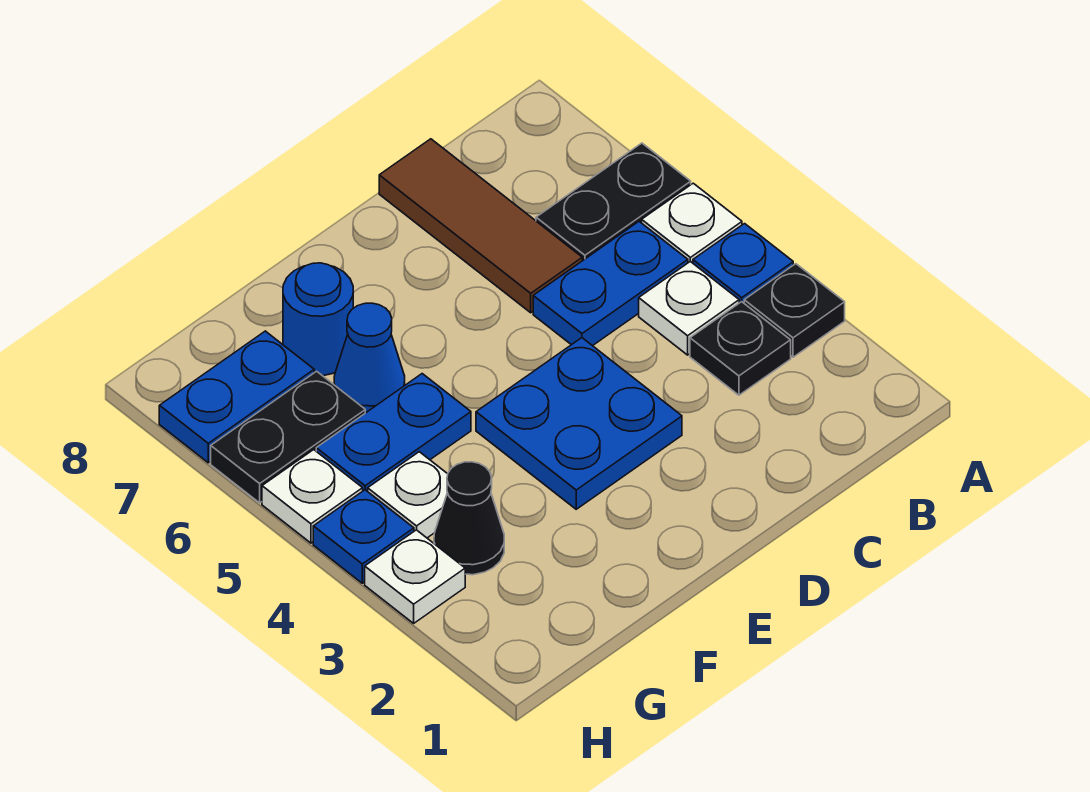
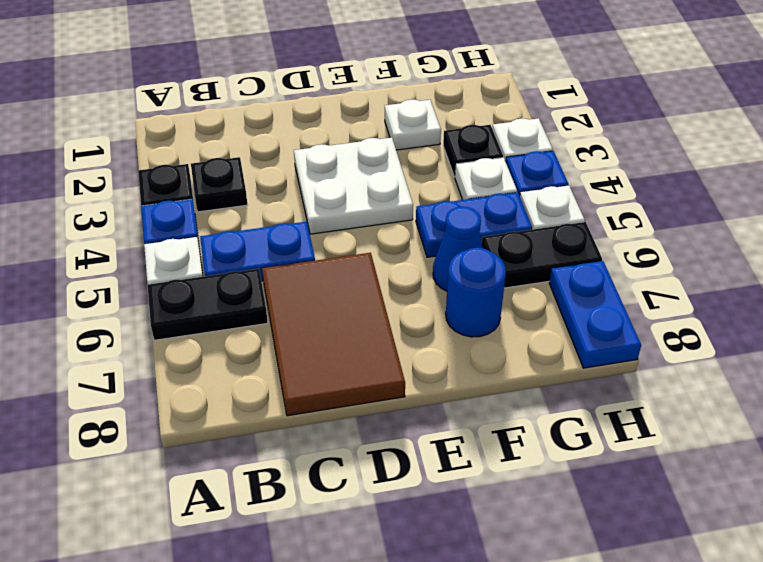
white 1x1 plate [639,261,739,355] -> white 1x1 plate moved to [385,100,441,150]
brown 1x3 tile [379,139,582,313] -> brown 2x3 tile [262,253,405,416]
blue 2x2 plate [476,338,682,509] -> white 2x2 plate [294,137,413,234]
black 1x1 cone [434,462,504,575] -> black 1x1 plate [443,125,503,177]
blue 1x2 plate [159,331,314,463] -> blue 1x2 plate turned to [549,261,641,368]

